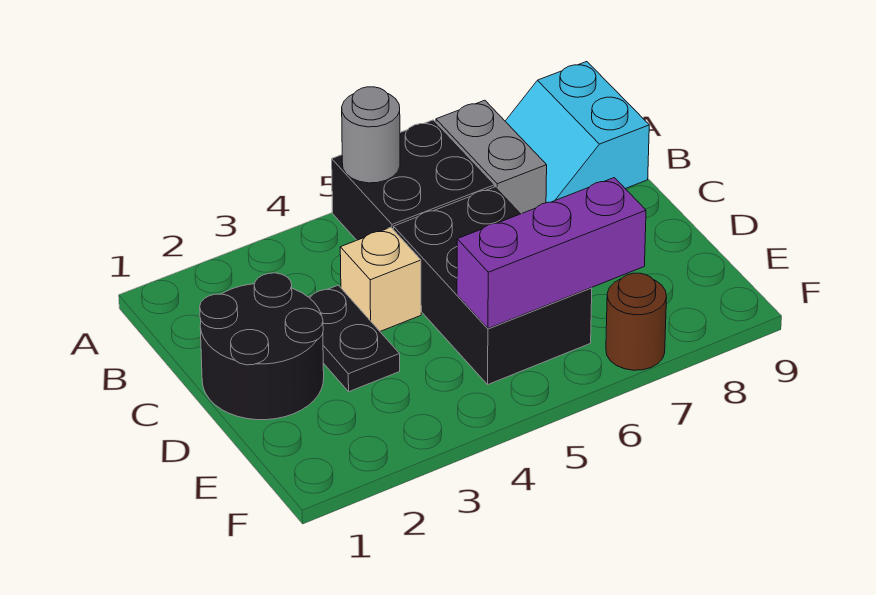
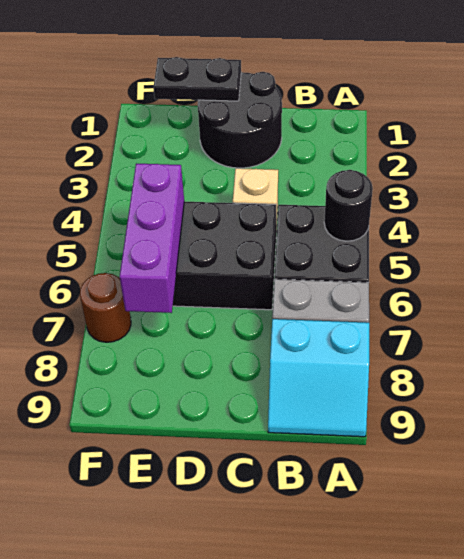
grey 1x1 round brick [342,87,400,183] -> black 1x1 round brick [324,170,373,241]
cyan 2x2 slope [505,62,649,203] -> cyan 2x2 slope turned to [268,319,369,437]
black 1x2 plate [309,285,400,392] -> black 1x2 plate moved to [154,57,241,101]

